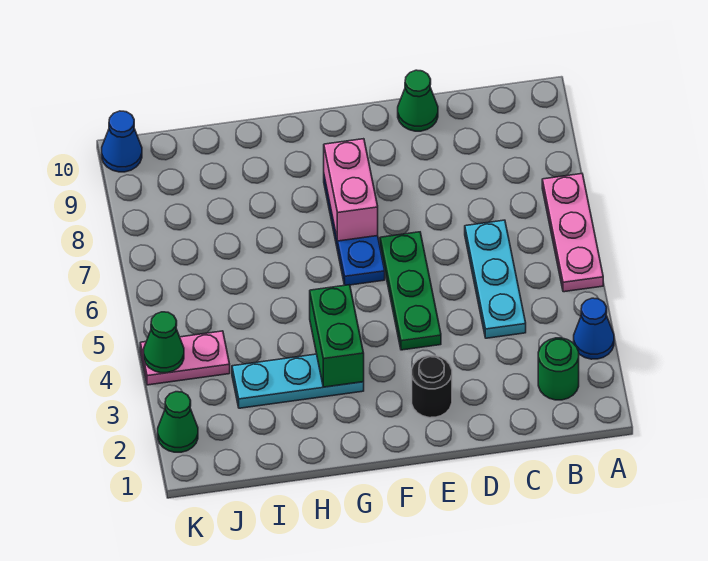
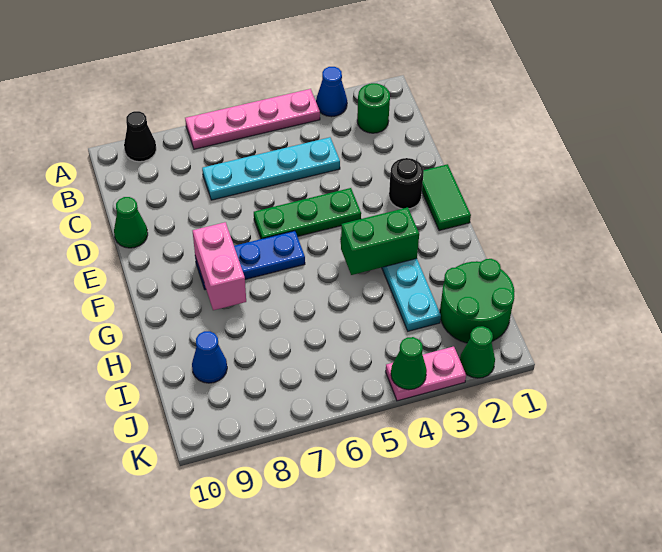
pink 1x3 plate [542,174,603,292] -> pink 1x4 plate [185,89,320,149]
none -> black 1x1 cone [124,111,156,162]
cyan 1x3 plate [465,220,526,338] -> cyan 1x4 plate [202,137,340,200]
none -> green 1x2 tile [422,164,471,231]
pink 1x2 brick [324,139,378,241] -> pink 1x2 brick turned to [193,222,246,310]
none -> green 2x2 round brick [440,259,515,343]
pink 1x2 plate [140,331,230,385] -> pink 1x2 plate turned to [386,346,466,401]
blue 1x1 cone [102,111,142,172] -> blue 1x1 cone moved to [192,331,227,383]

